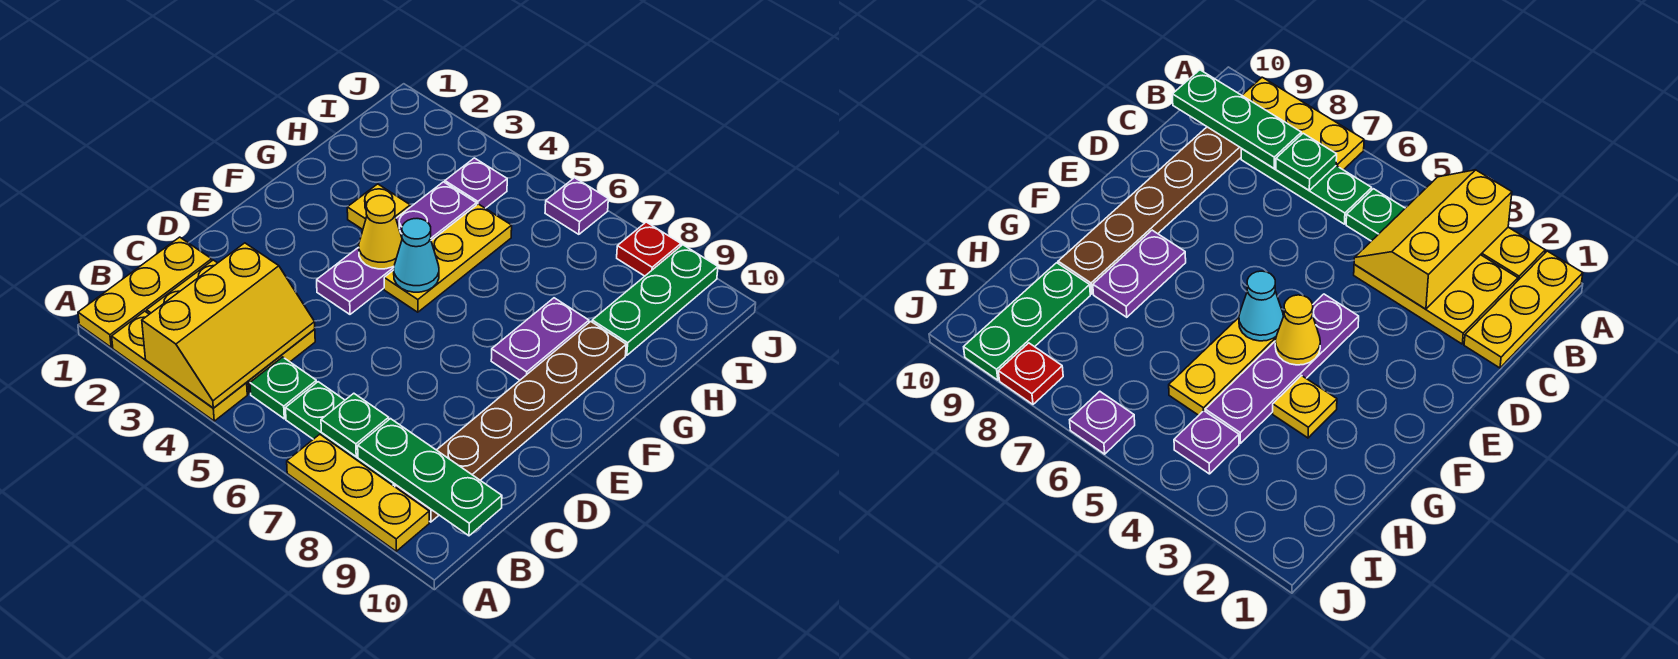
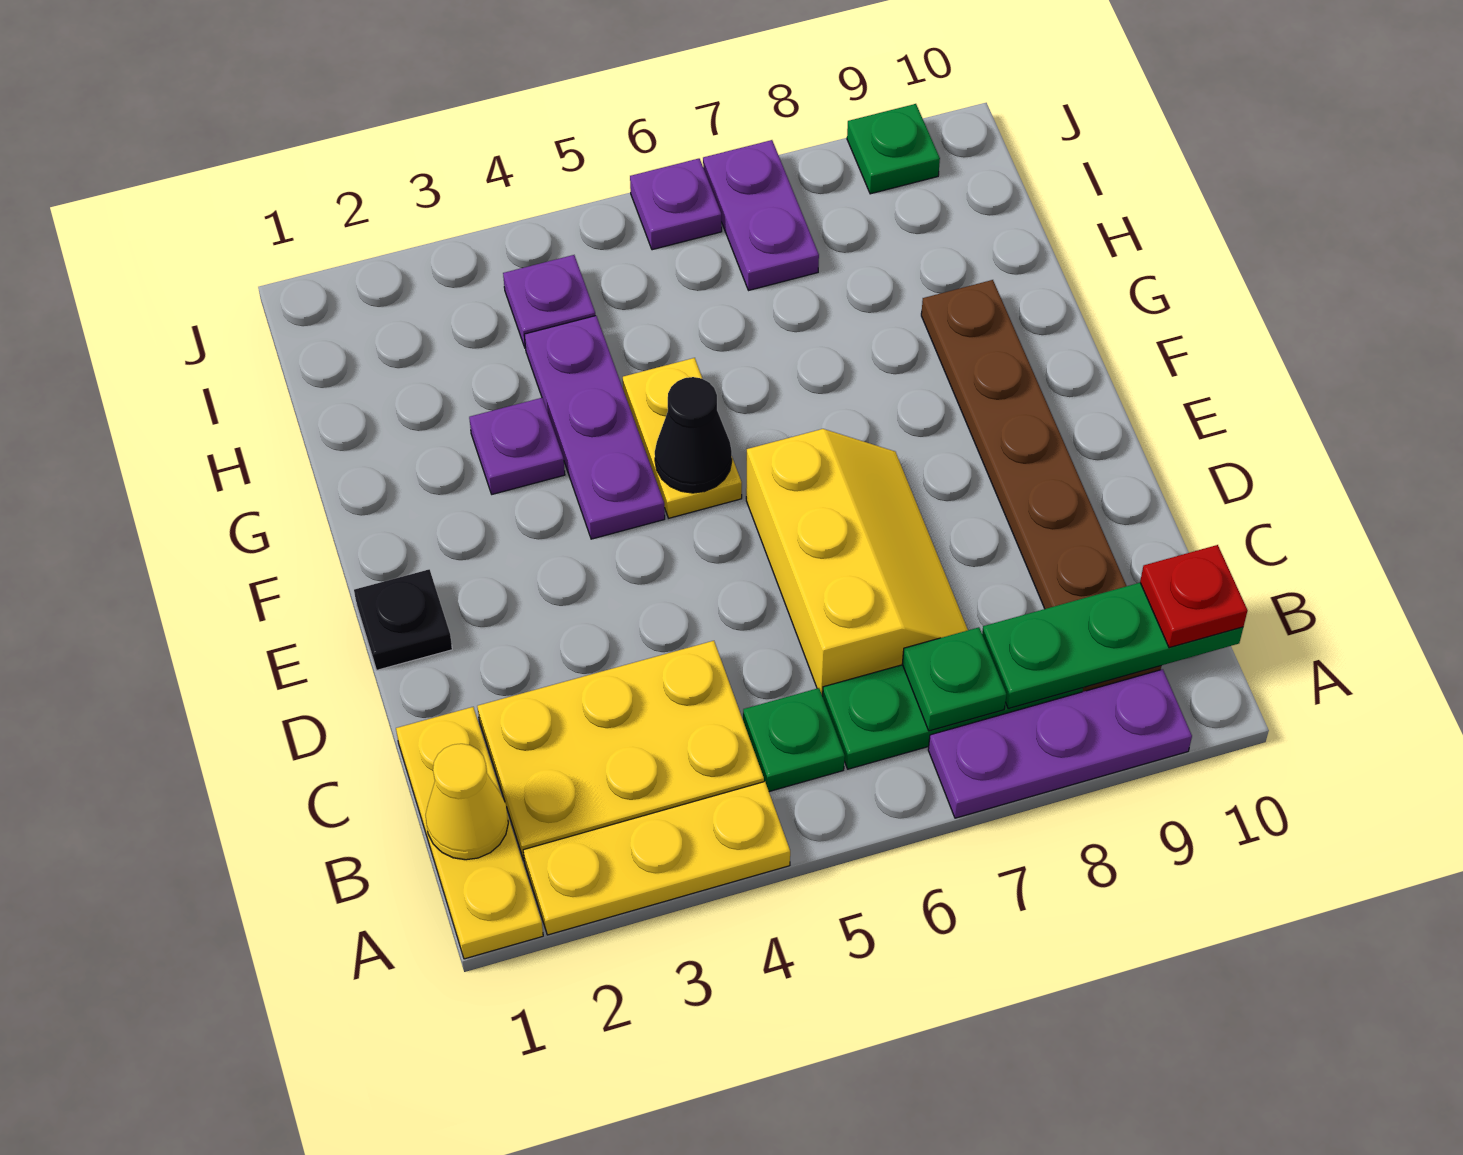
yellow 2x3 slope [142,243,315,408] -> yellow 2x3 slope moved to [746,429,968,696]
yellow 1x3 plate [287,434,429,551] -> purple 1x3 plate [928,669,1192,818]
none -> black 1x1 plate [354,569,452,670]
purple 1x4 plate [317,182,476,314] -> purple 1x3 plate [524,316,665,539]
yellow 1x1 cone [359,196,402,269] -> yellow 1x1 cone moved to [426,744,508,860]
yellow 1x3 plate [384,204,512,312] -> yellow 1x2 plate [623,358,742,518]
cyan 1x1 cone [394,219,439,292] -> black 1x1 cone [655,377,732,493]
purple 1x2 plate [491,298,589,380] -> purple 1x2 plate moved to [703,140,819,290]
yellow 1x1 plate [347,184,410,230] -> purple 1x1 plate [469,398,565,494]
green 1x3 plate [592,245,718,355] -> green 1x1 plate [847,104,940,194]
red 1x1 plate [617,222,681,276] -> red 1x1 plate moved to [1140,545,1248,648]

